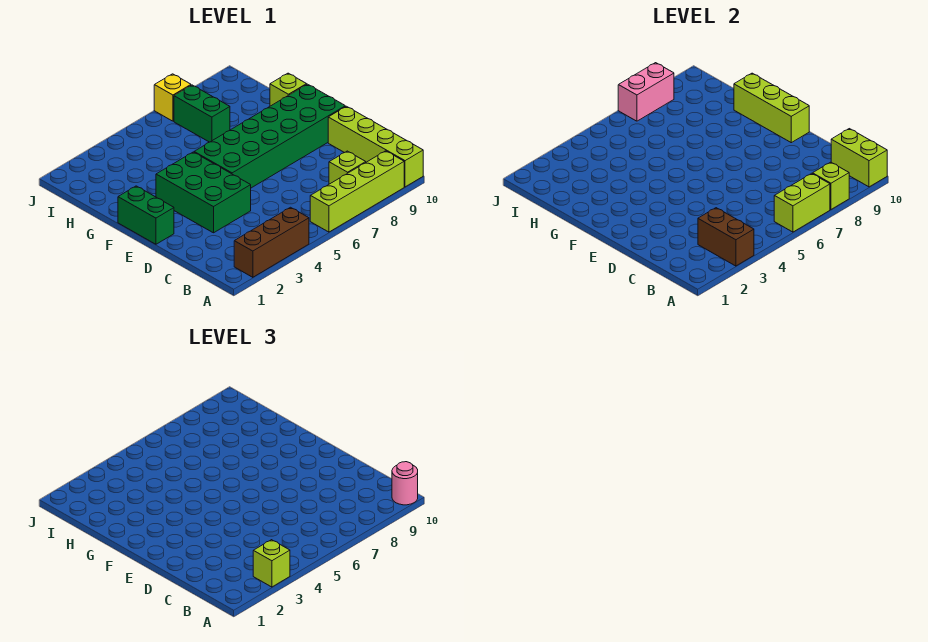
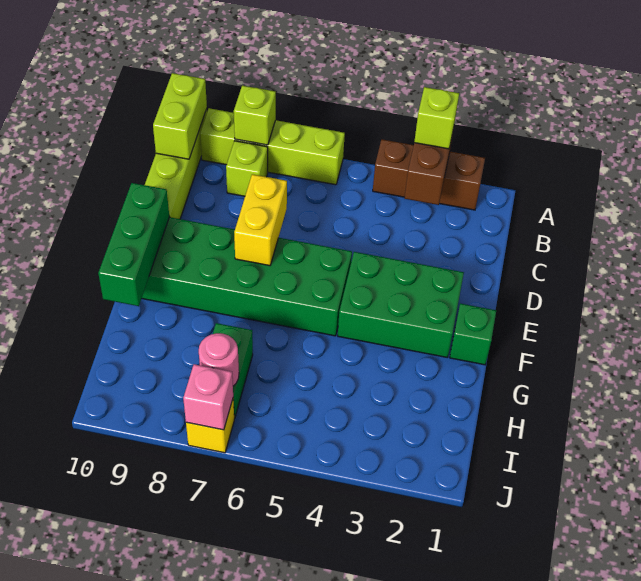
lime 1x2 brick [774,173,830,232] -> none
pink 1x1 round brick [392,462,418,505] -> pink 1x1 round brick moved to [199,333,239,386]
green 2x3 brick [156,152,251,233] -> green 2x3 brick turned to [338,252,464,358]
none -> yellow 1x2 brick [234,174,287,266]
green 1x2 brick [118,186,174,244] -> green 1x1 brick [450,304,496,365]
lime 1x3 brick [734,73,809,143] -> green 1x3 brick [98,183,169,306]
lime 1x1 brick [270,73,307,106] -> none
pink 1x2 brick [618,63,674,121] -> pink 1x1 brick [183,364,233,430]

